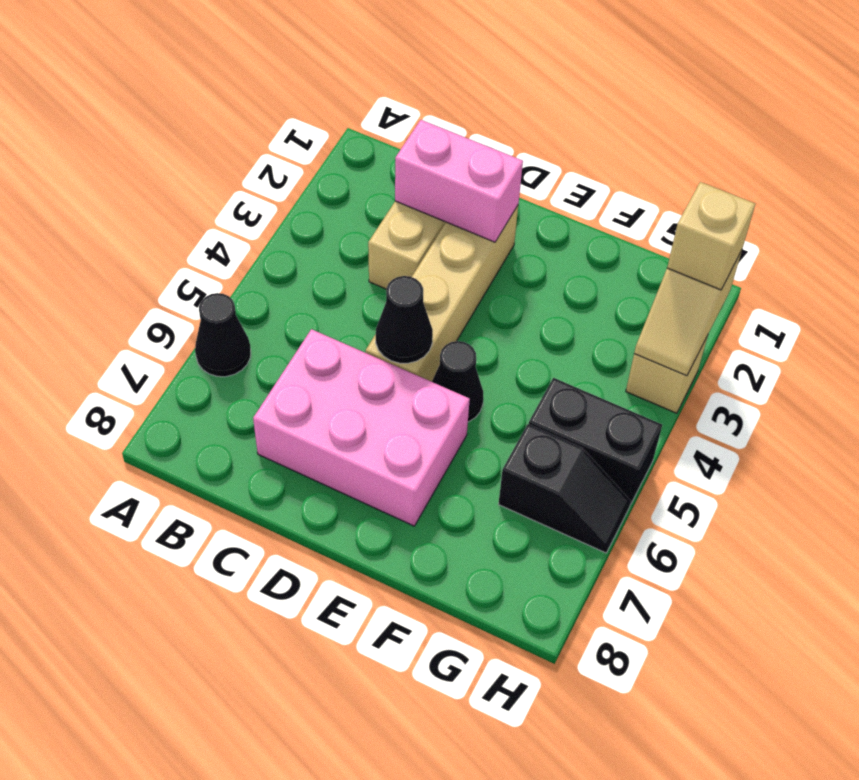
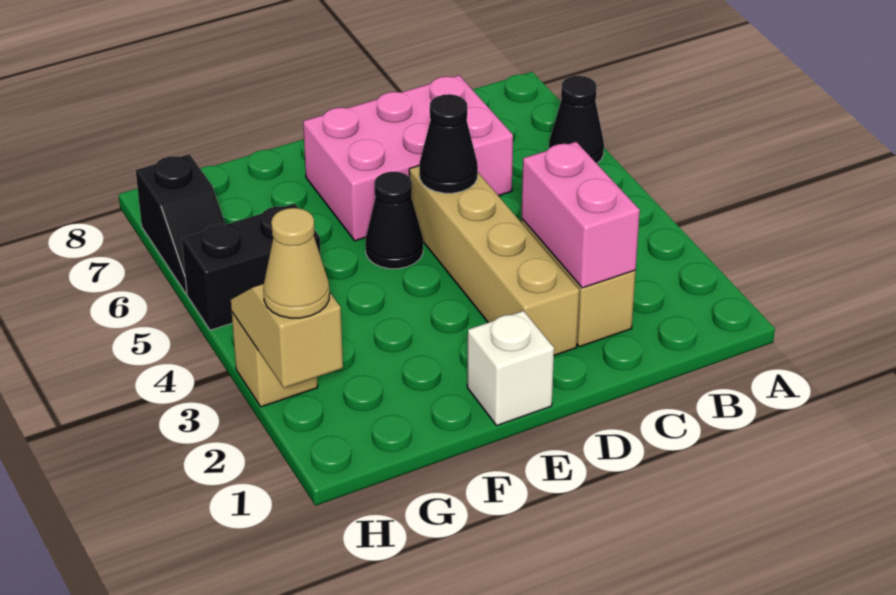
pink 1x2 brick [395,120,523,242] -> pink 1x2 brick turned to [521,142,640,288]
none -> white 1x1 brick [467,311,554,425]
black 1x2 slope [498,424,631,553] -> black 1x2 slope turned to [136,154,225,294]
tan 1x1 brick [667,182,755,290] -> tan 1x1 cone [263,208,330,318]

